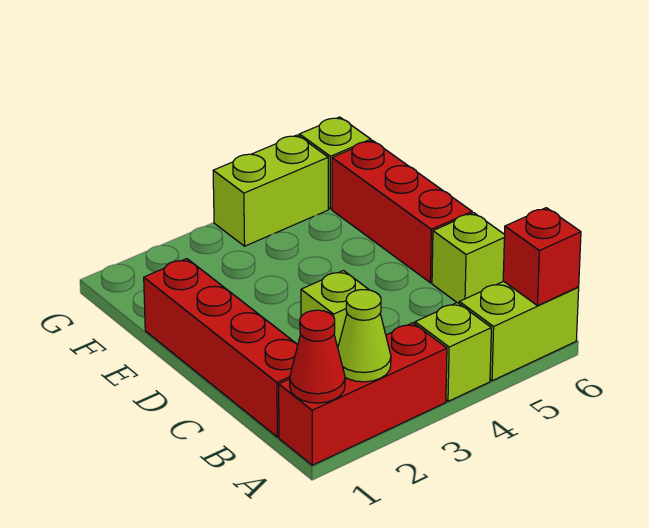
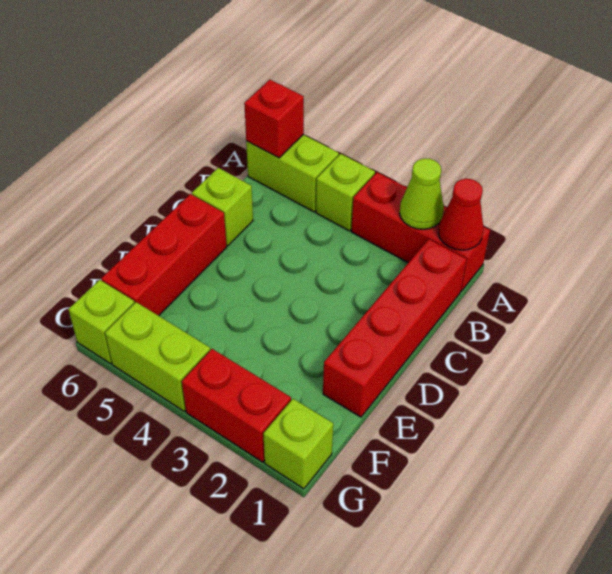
lime 1x1 brick [301,271,369,347] -> lime 1x1 brick moved to [263,399,333,489]
none -> red 1x2 brick [182,349,291,462]

